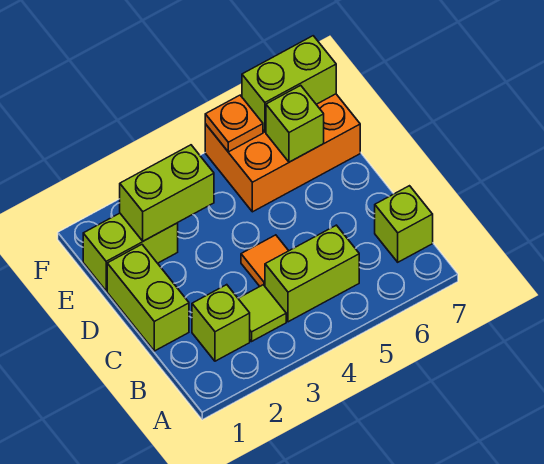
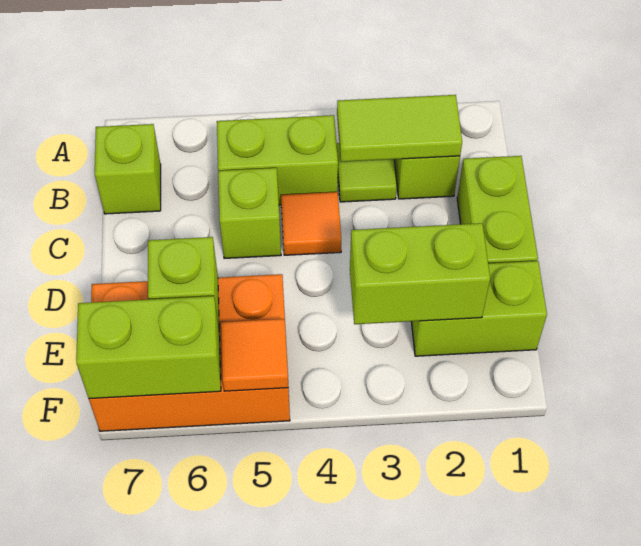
none -> lime 1x2 tile [337,95,462,162]
none -> lime 1x1 brick [218,168,281,259]
orange 1x1 plate [205,95,263,152] -> orange 1x1 tile [221,319,288,391]

